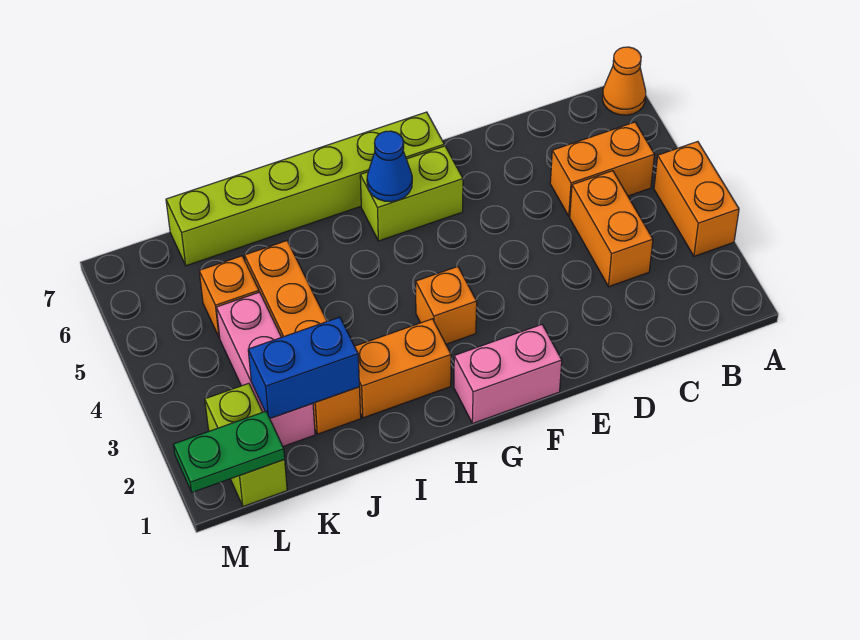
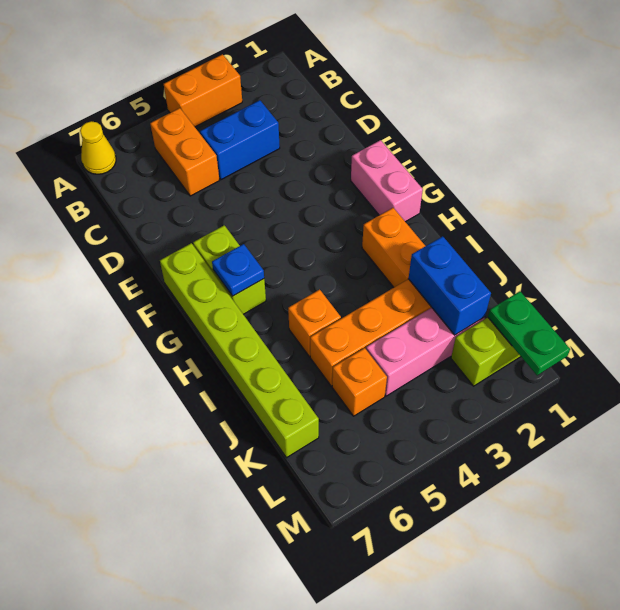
orange 1x1 cone [602,47,646,115] -> yellow 1x1 cone [80,121,116,174]
orange 1x2 brick [570,171,653,286] -> blue 1x2 brick [200,100,280,180]
orange 1x1 brick [416,267,477,344] -> orange 1x1 brick moved to [288,289,341,357]
blue 1x1 cone [367,131,412,202] -> blue 1x1 plate [212,244,264,296]

